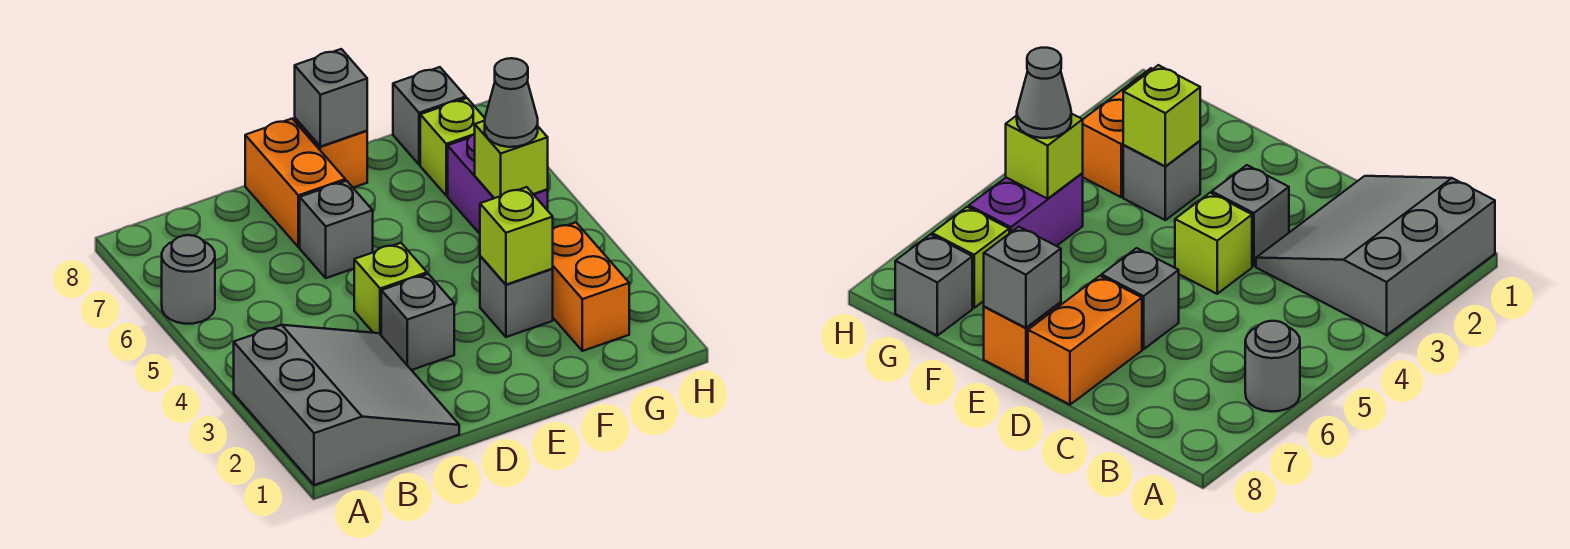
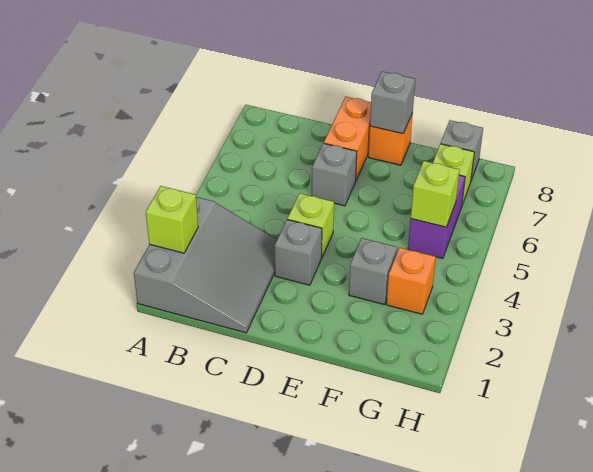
grey 1x1 round brick [162,235,215,324] -> none
lime 1x1 brick [480,187,553,285] -> lime 1x1 brick moved to [146,186,198,253]
orange 1x2 brick [553,222,629,351] -> orange 1x1 brick [386,248,436,314]
grey 1x1 cone [485,58,538,147] -> none

